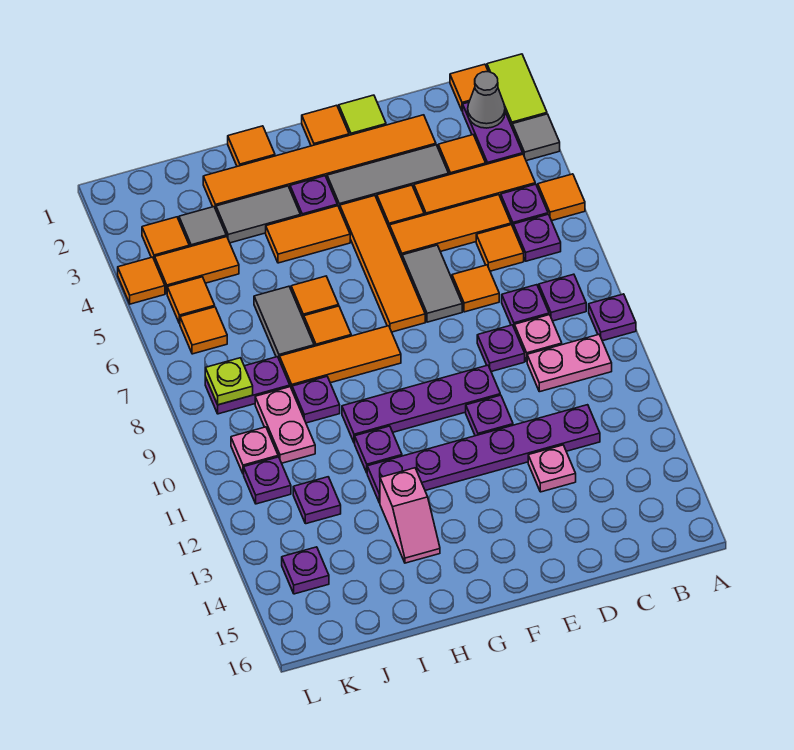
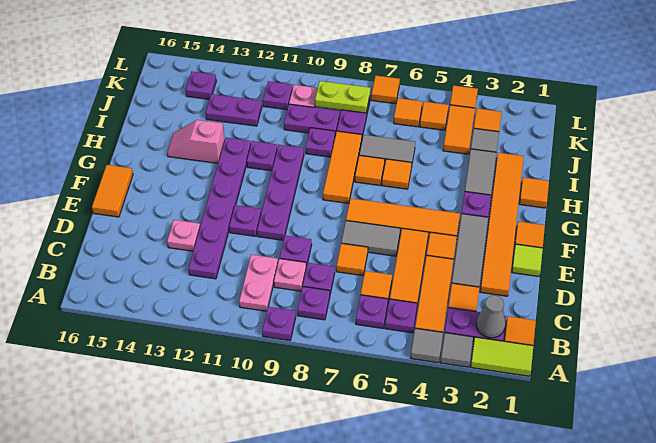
none -> grey 1x1 tile [411,328,443,363]
orange 1x1 tile [538,174,585,221] -> orange 1x1 tile moved to [371,76,400,104]
orange 1x2 tile [266,206,350,263] -> orange 1x2 tile moved to [92,165,133,217]
pink 1x2 plate [255,387,315,463] -> purple 1x2 plate [284,104,340,136]
purple 1x1 plate [293,477,341,524] -> purple 1x2 plate [206,94,262,126]
lime 1x1 plate [205,358,253,405] -> lime 1x2 plate [315,81,370,113]

